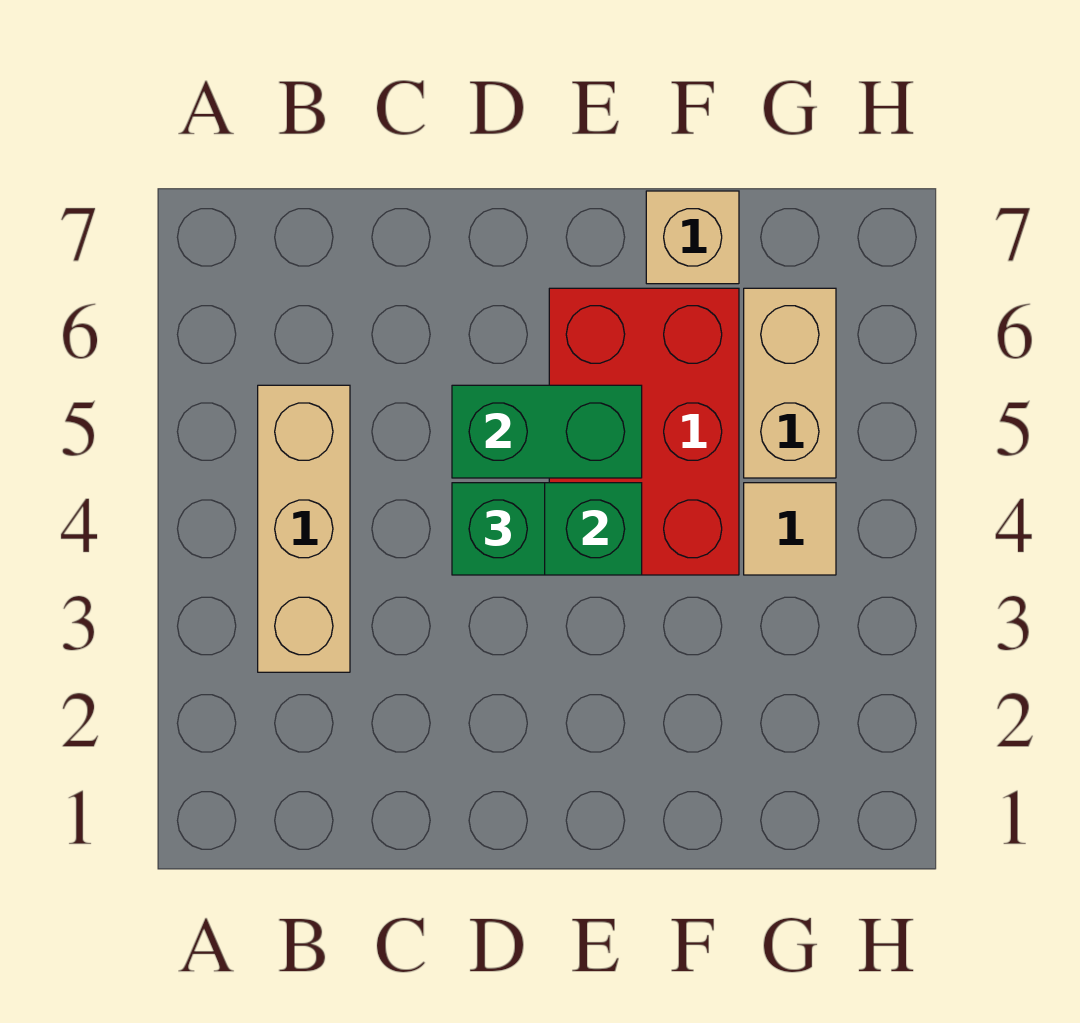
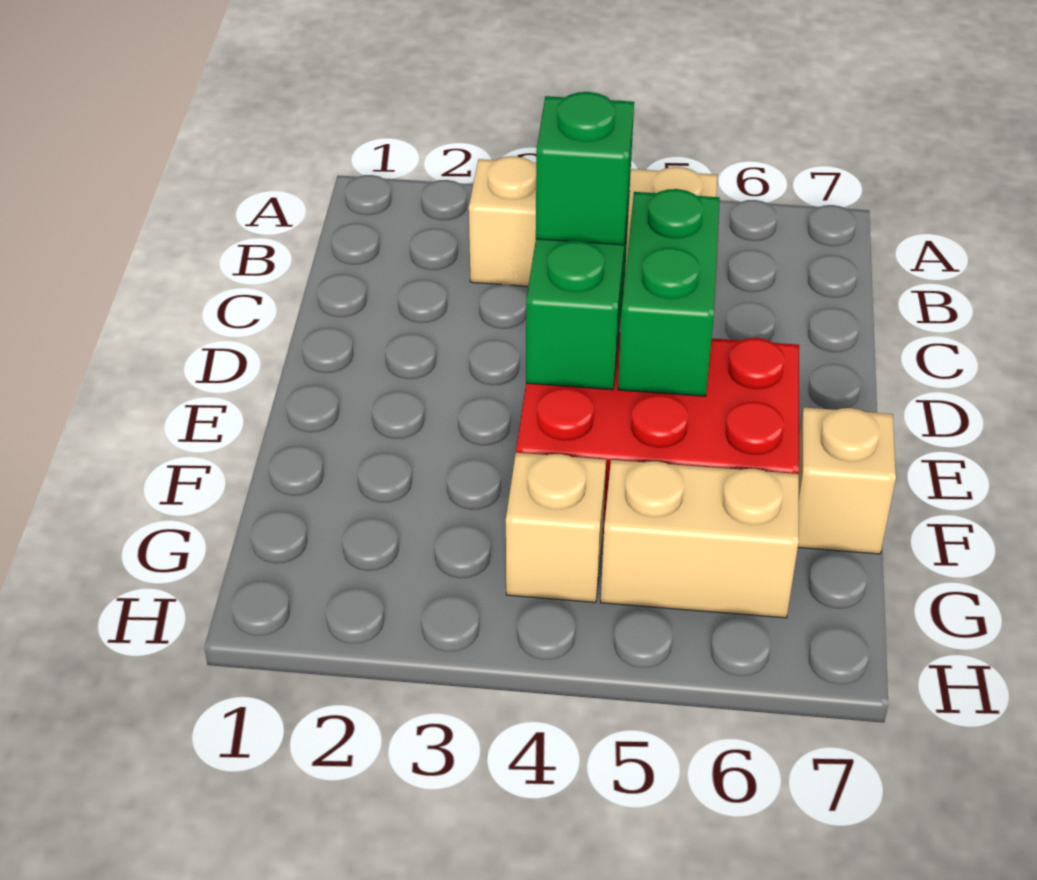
tan 1x1 tile [744,483,836,575] -> tan 1x1 brick [506,453,606,602]

